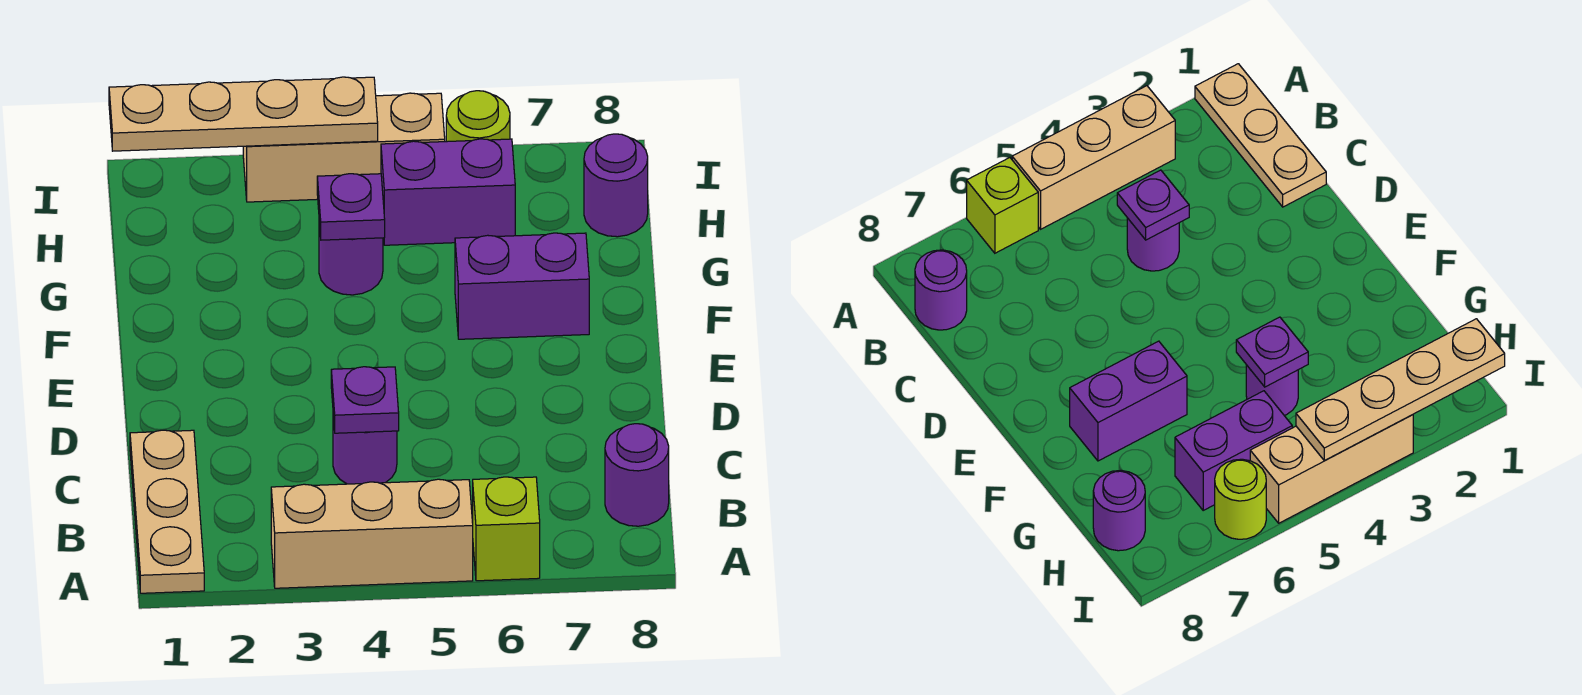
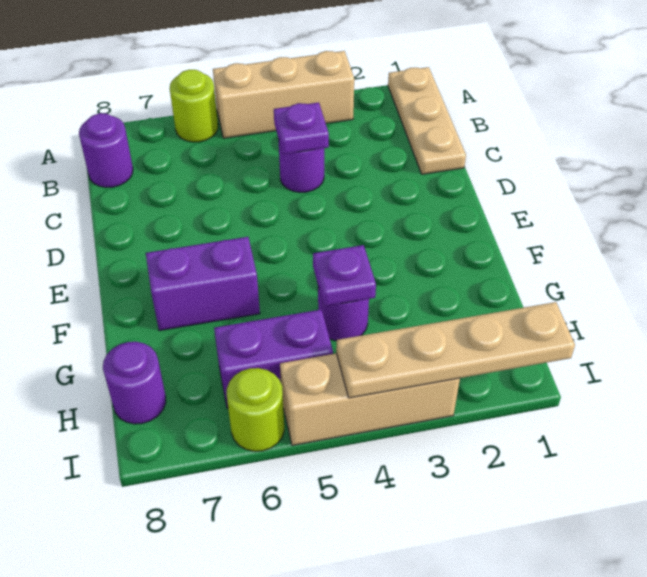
lime 1x1 brick [473,477,540,581] -> lime 1x1 round brick [170,70,218,142]

